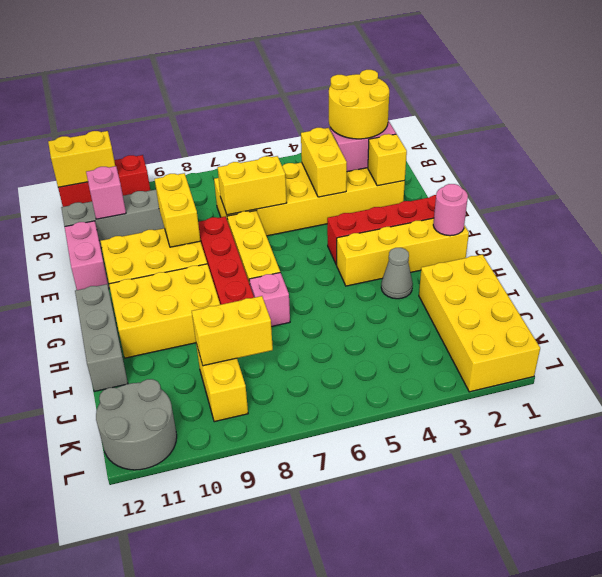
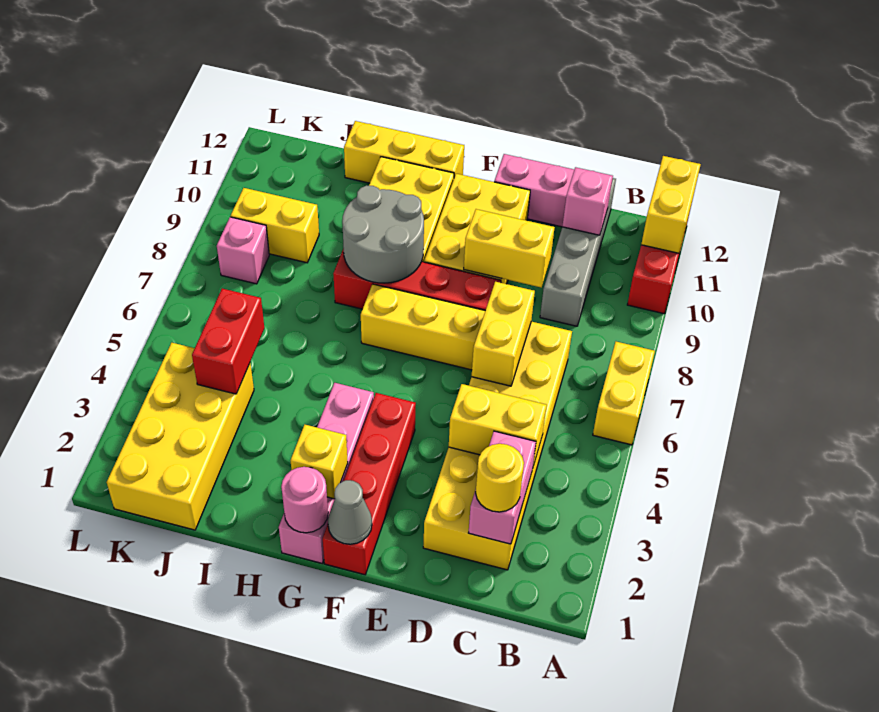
yellow 2x2 round brick [329,70,389,139] -> yellow 1x1 round brick [476,444,524,512]
yellow 1x1 brick [368,134,407,186] -> yellow 1x1 brick moved to [291,425,348,499]
yellow 1x4 brick [337,218,469,286] -> pink 1x4 brick [279,383,374,563]
grey 1x3 brick [75,284,128,391] -> yellow 1x3 brick [344,121,464,183]
grey 1x1 cone [381,248,413,299] -> grey 1x1 cone moved to [328,480,372,544]
pink 1x1 brick [249,273,290,327] -> pink 1x1 brick moved to [217,217,269,284]
yellow 2x4 brick [419,254,540,392] -> yellow 2x4 brick turned to [107,343,254,530]
none -> red 1x2 brick [192,289,264,394]
yellow 1x2 brick [192,296,273,366] -> yellow 1x2 brick moved to [593,342,655,445]
grey 2x2 round brick [96,379,177,470] -> grey 2x2 round brick moved to [342,185,424,283]

